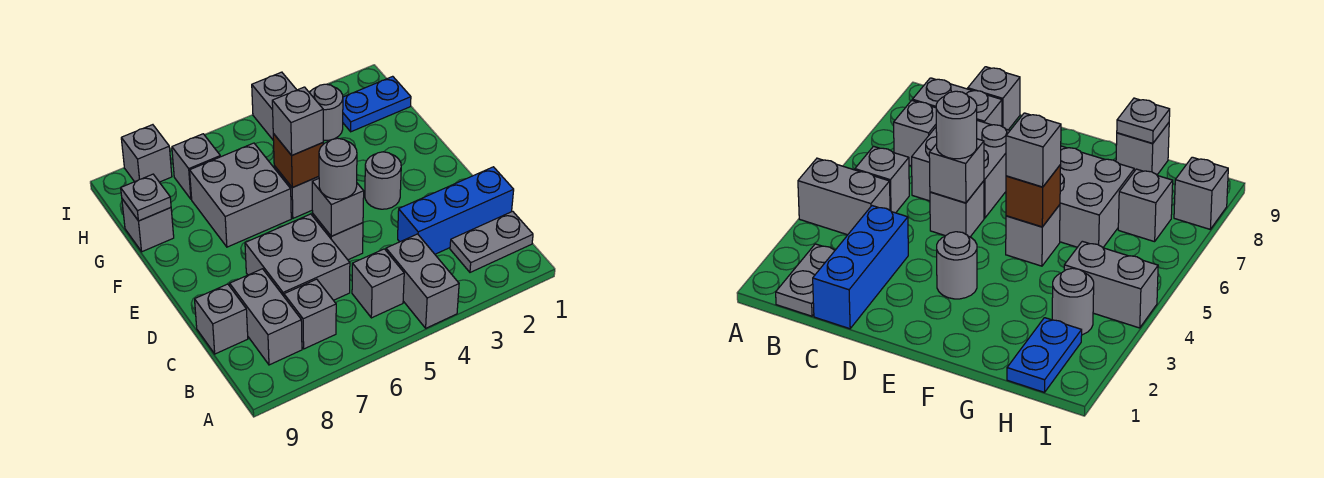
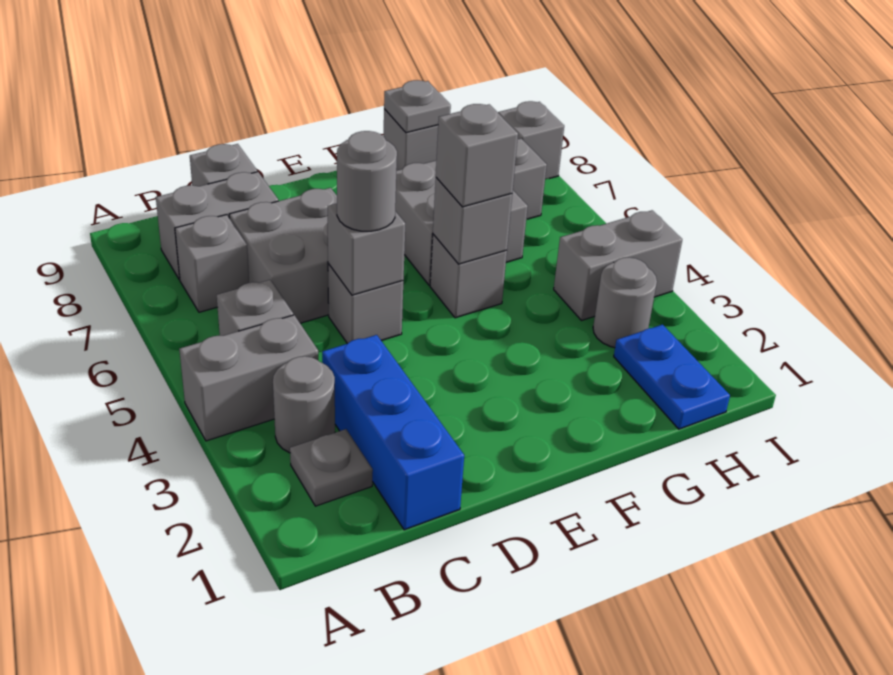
grey 1x2 plate [450,211,533,272] -> grey 1x1 plate [290,429,373,506]
grey 1x1 round brick [365,152,401,209] -> grey 1x1 round brick moved to [273,356,335,453]
brown 1x1 brick [273,134,323,188] -> grey 1x1 brick [433,178,512,264]

